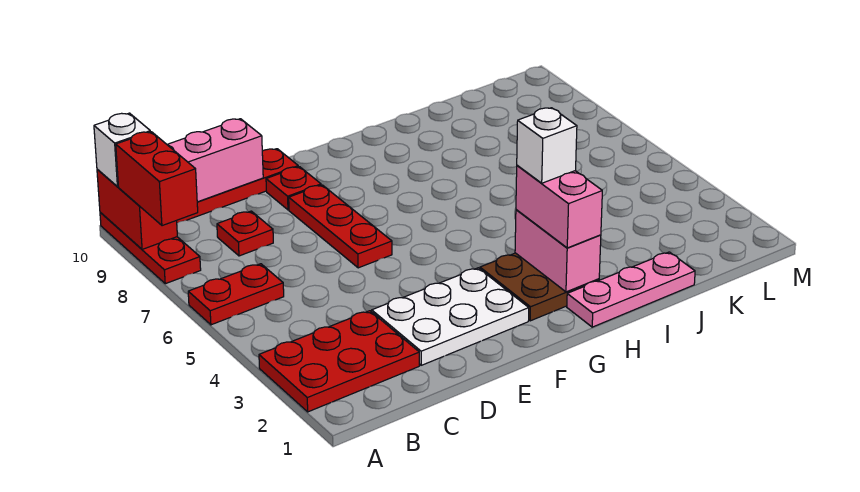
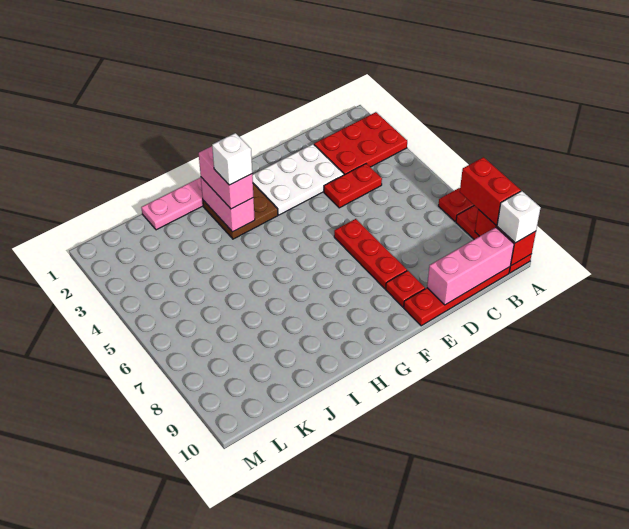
red 1x2 plate [188,264,284,325] -> red 1x2 plate moved to [324,164,382,208]
red 1x1 plate [217,211,273,256] -> red 1x1 plate moved to [438,188,474,222]

